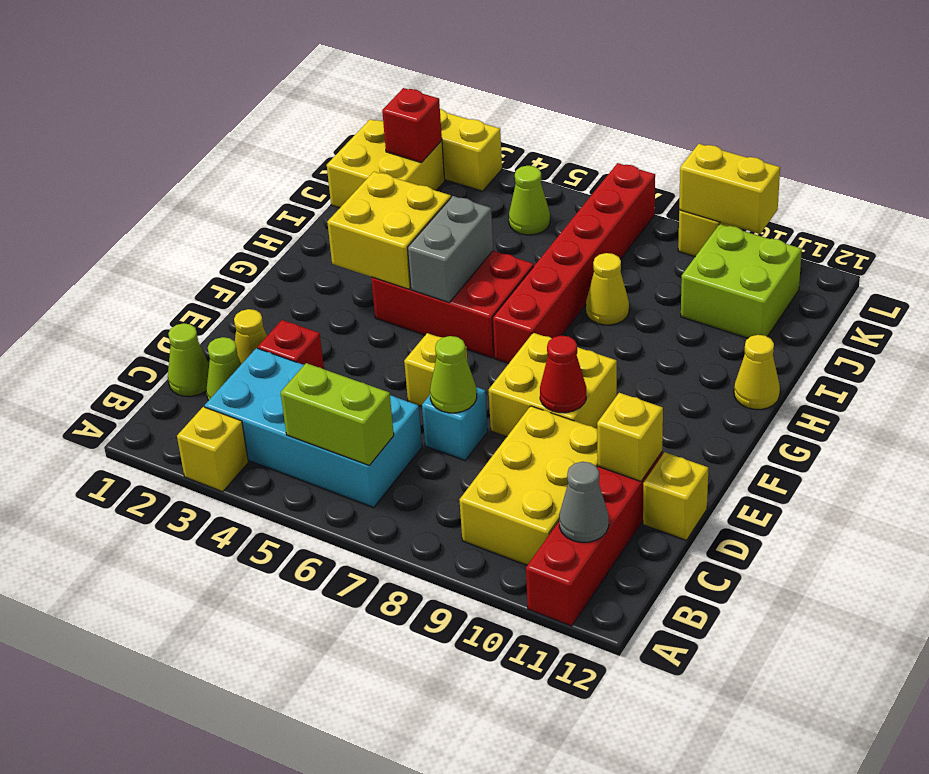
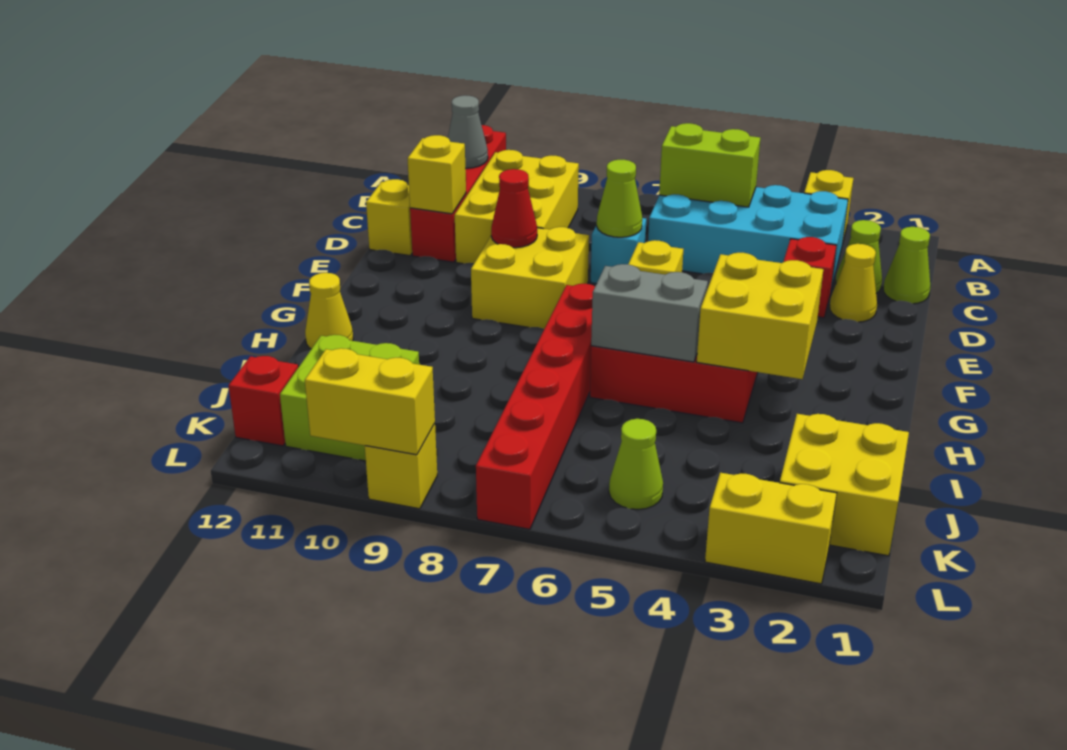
grey 1x2 brick [408,196,493,303] -> grey 1x2 brick turned to [591,264,708,362]
yellow 1x1 cone [586,253,629,325] -> none
red 1x1 brick [382,88,442,162] -> red 1x1 brick moved to [229,356,298,446]

